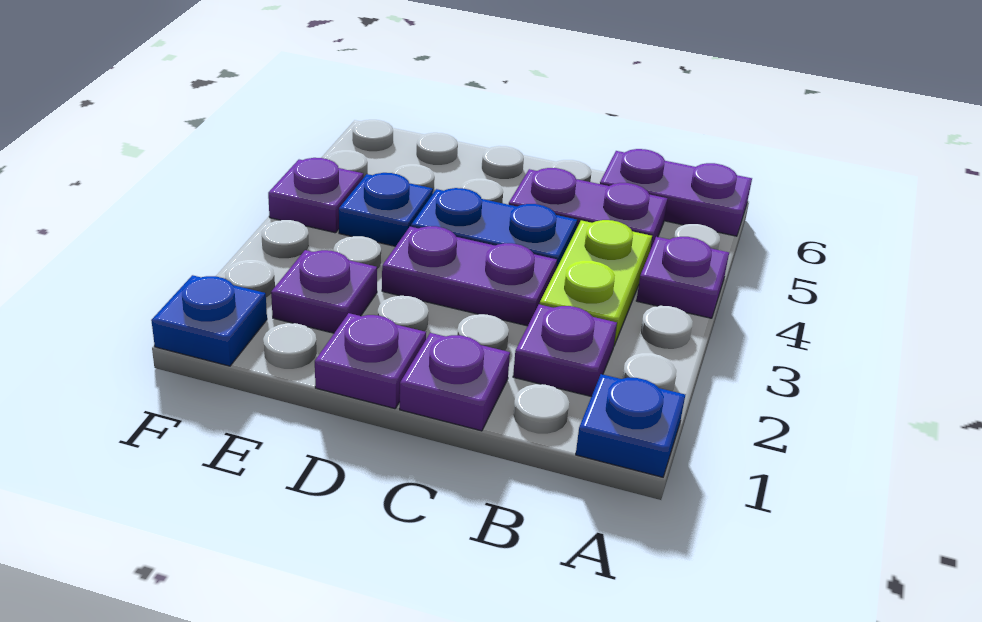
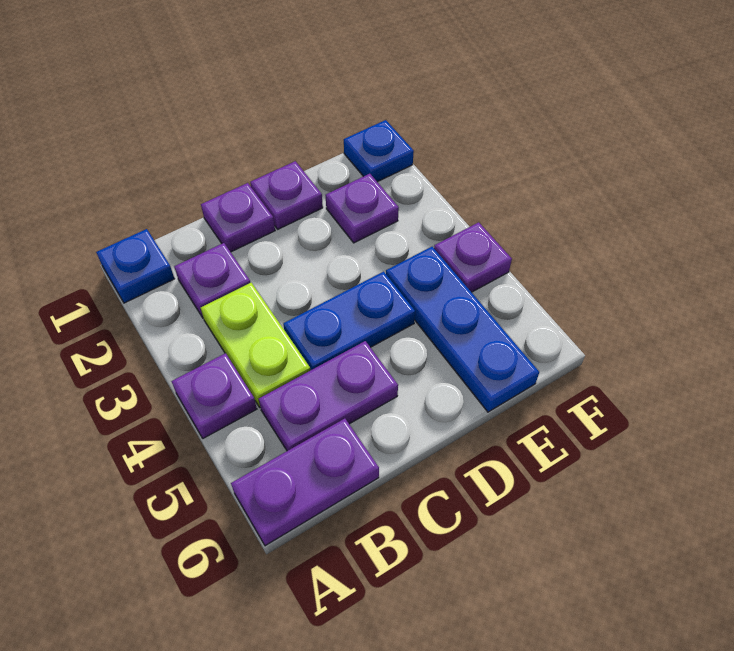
purple 1x2 plate [382,226,557,326] -> none
blue 1x1 plate [339,173,433,246] -> blue 1x3 plate [386,247,539,412]

